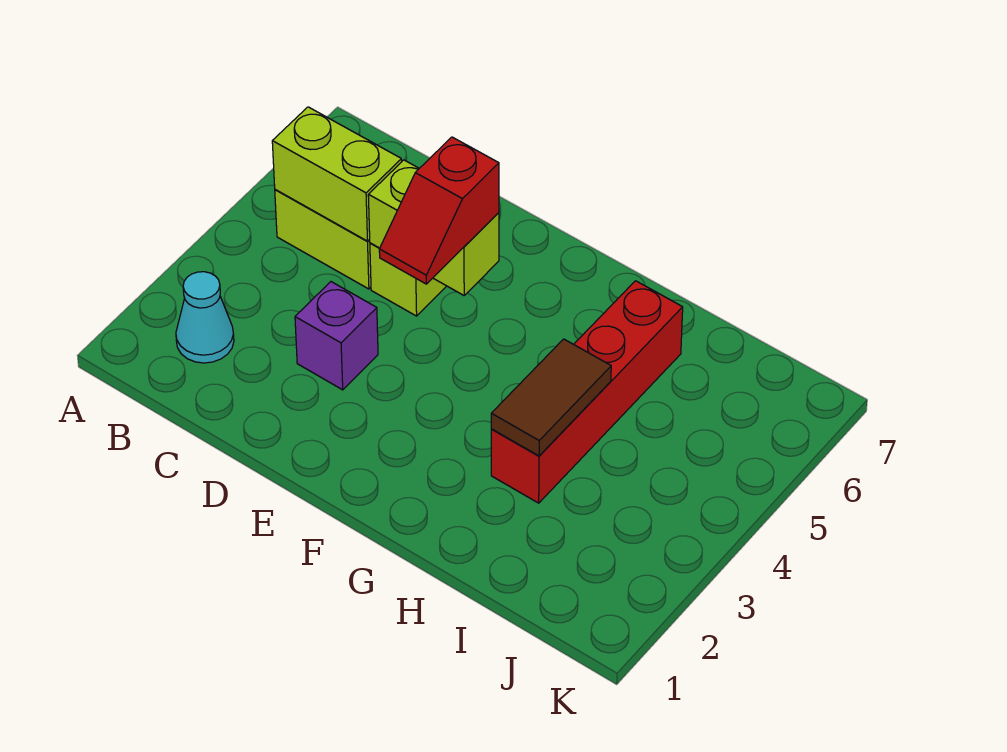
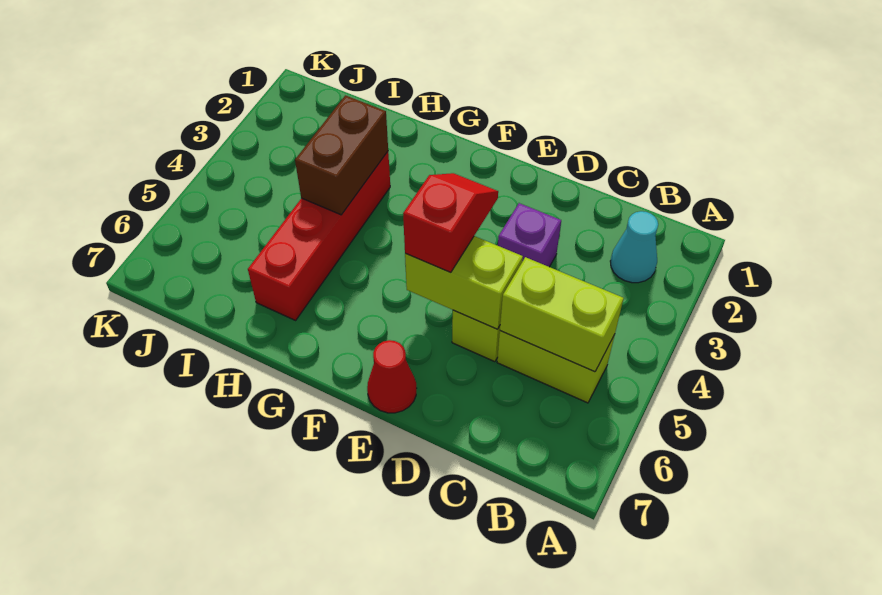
none -> red 1x1 cone [367,340,416,413]
brown 1x2 tile [491,339,611,456] -> brown 1x2 brick [295,95,388,215]

